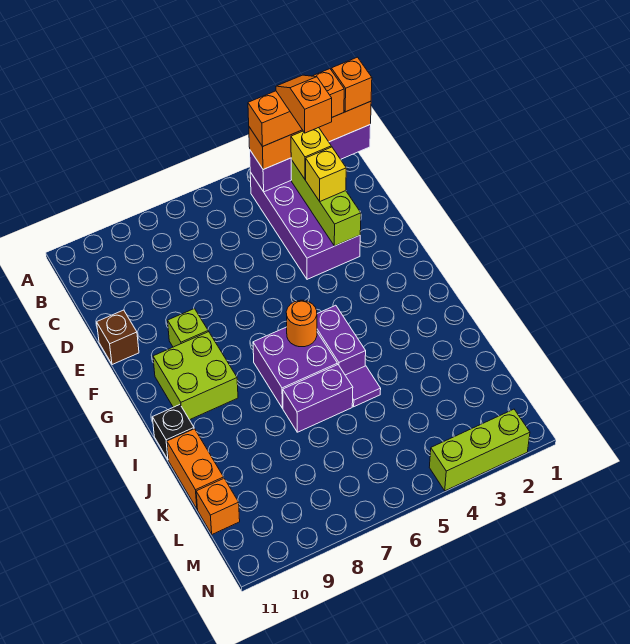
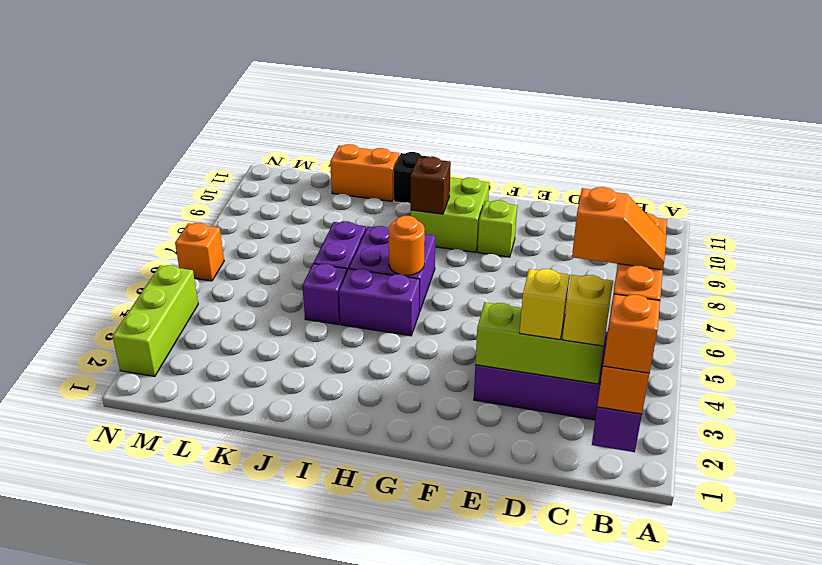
brown 1x1 brick [97,310,139,365] -> brown 1x1 brick moved to [411,156,451,214]
purple 1x1 tile [345,366,381,407] -> purple 1x1 brick [302,264,347,325]
orange 1x1 brick [196,479,240,534] -> orange 1x1 brick moved to [175,223,224,281]

